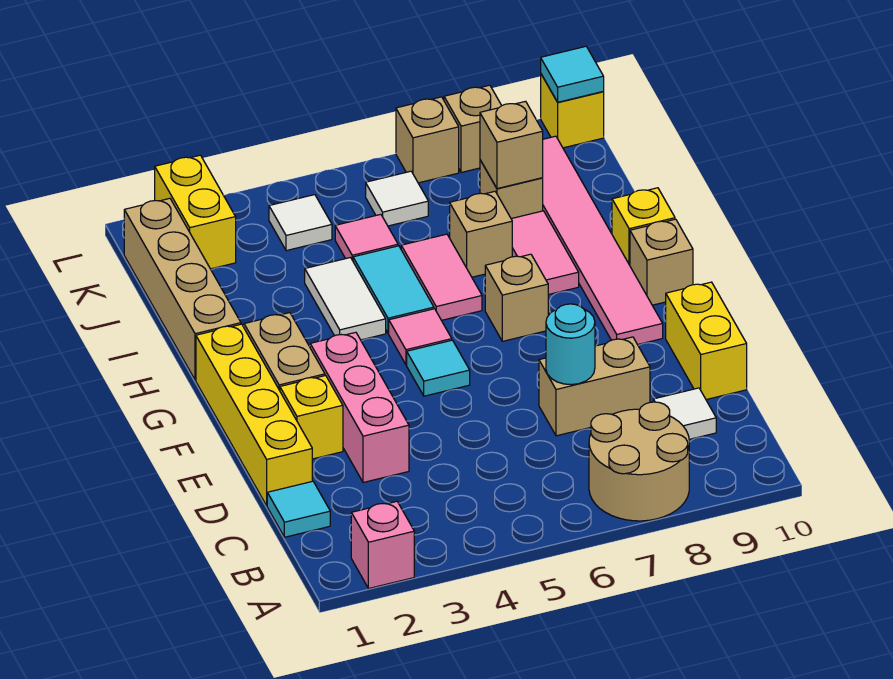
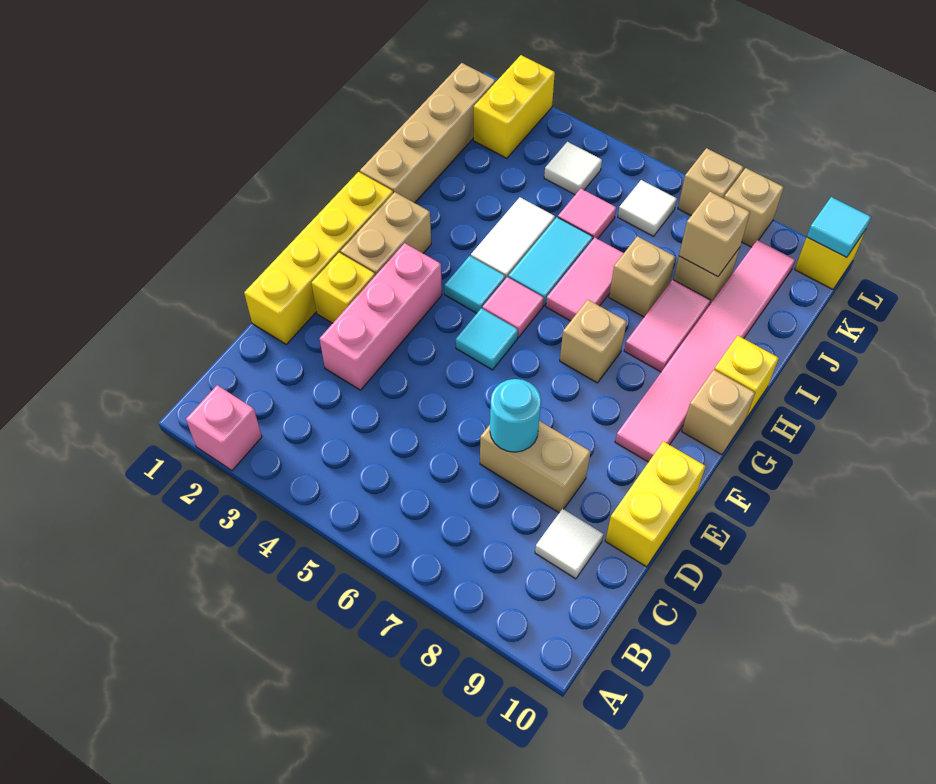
tan 2x2 round brick [589,402,689,521] -> none
cyan 1x1 tile [267,481,330,537] -> cyan 1x1 tile moved to [445,256,505,313]

